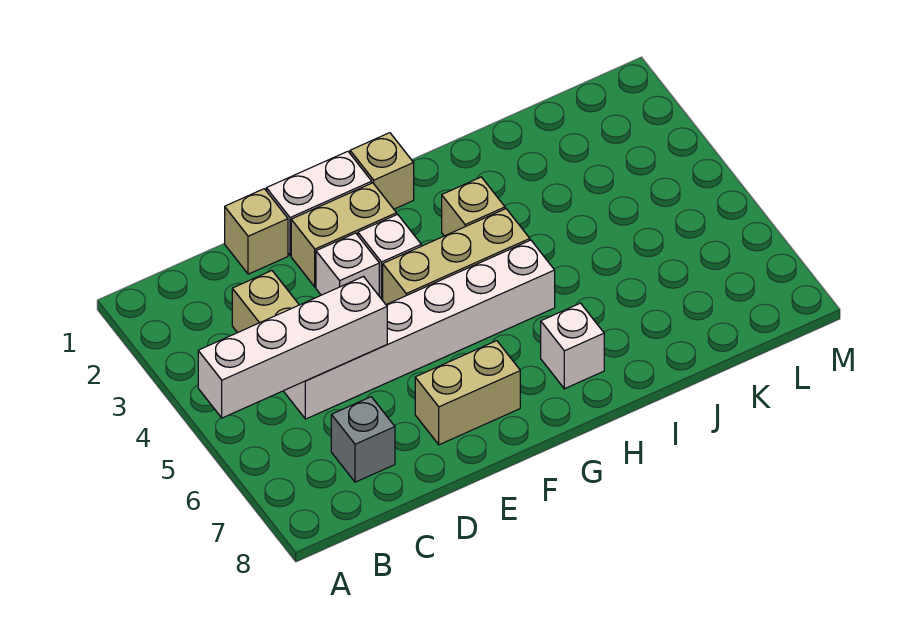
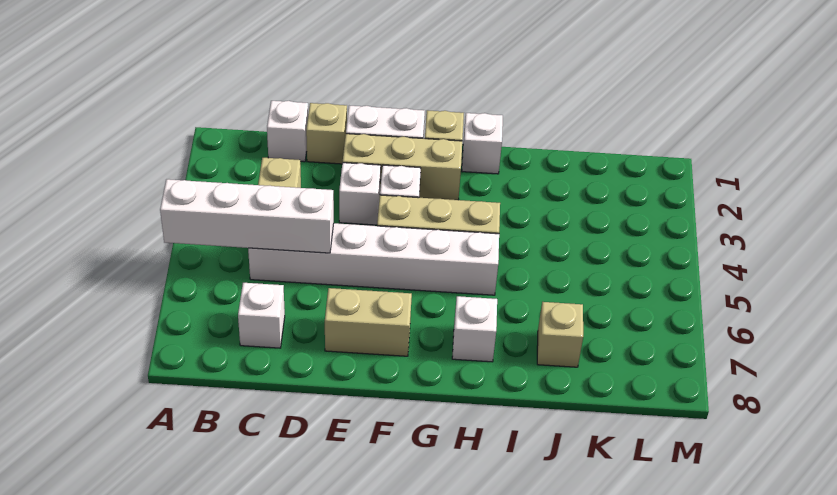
none -> white 1x1 brick [267,101,308,162]
grey 1x1 brick [331,397,395,482] -> white 1x1 brick [238,283,285,348]
tan 1x2 brick [291,183,397,287] -> tan 1x3 brick [343,134,462,200]
none -> white 1x1 brick [462,113,503,174]
tan 1x1 brick [442,177,505,236] -> tan 1x1 brick moved to [537,302,583,367]

